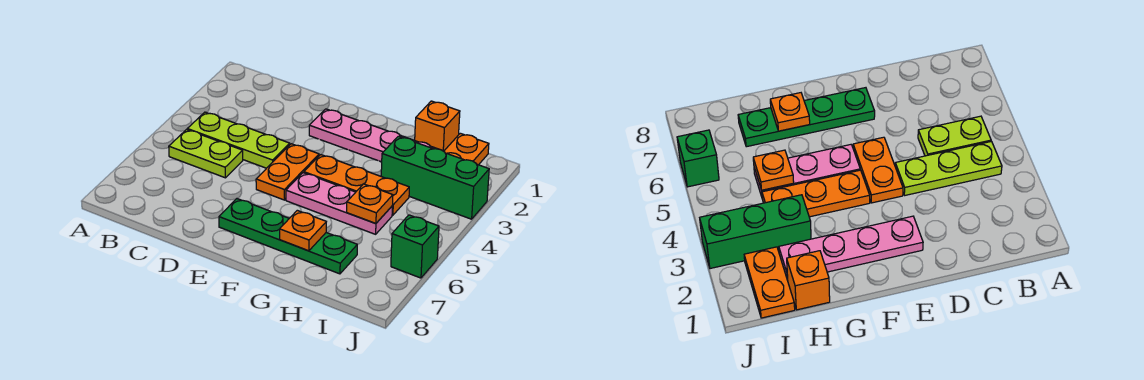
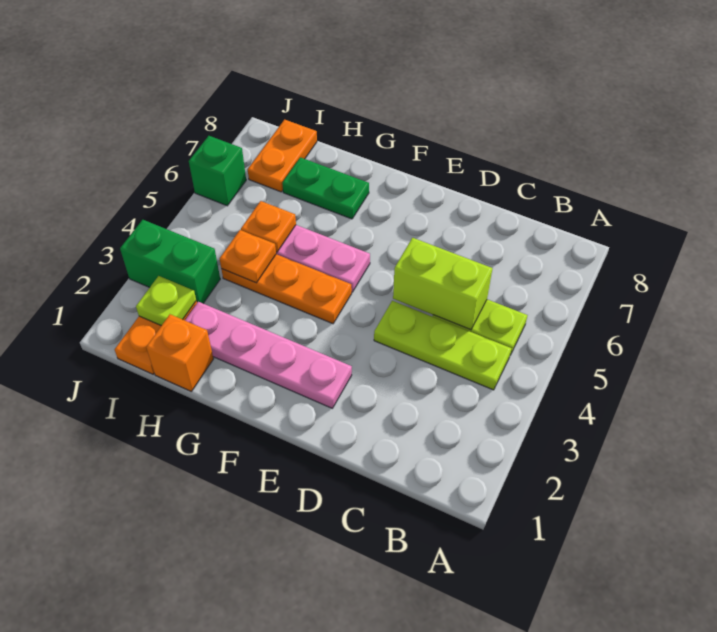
none -> lime 1x2 brick [393,238,493,330]
orange 1x2 plate [256,144,319,200] -> orange 1x2 plate moved to [248,120,317,192]
green 1x4 plate [219,199,357,274] -> green 1x2 plate [282,157,369,219]
orange 1x1 plate [280,210,326,251] -> orange 1x1 plate moved to [220,230,276,283]
green 1x3 brick [381,136,489,219] -> green 1x2 brick [120,220,220,303]
none -> lime 1x1 plate [136,276,196,326]

